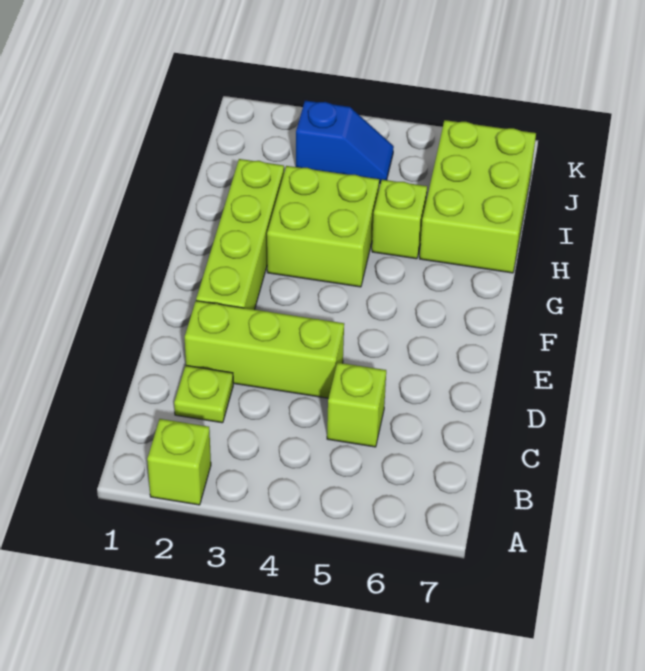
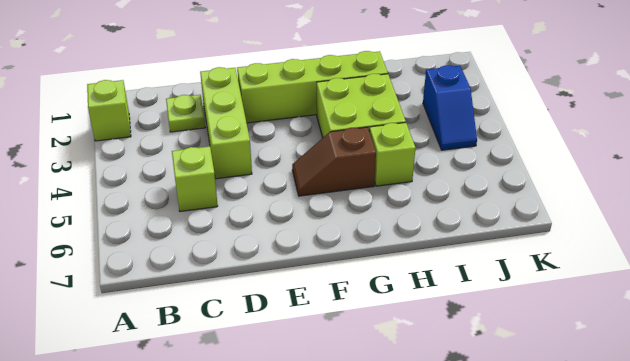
none -> brown 1x2 slope [292,127,376,196]
lime 2x3 brick [420,120,536,273] -> none

